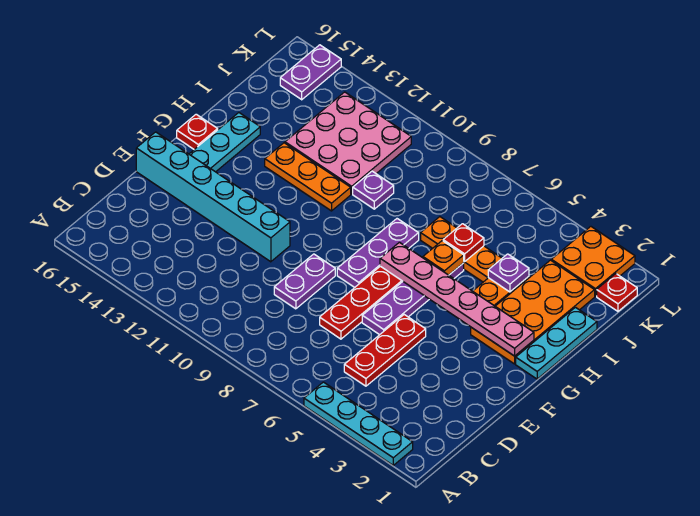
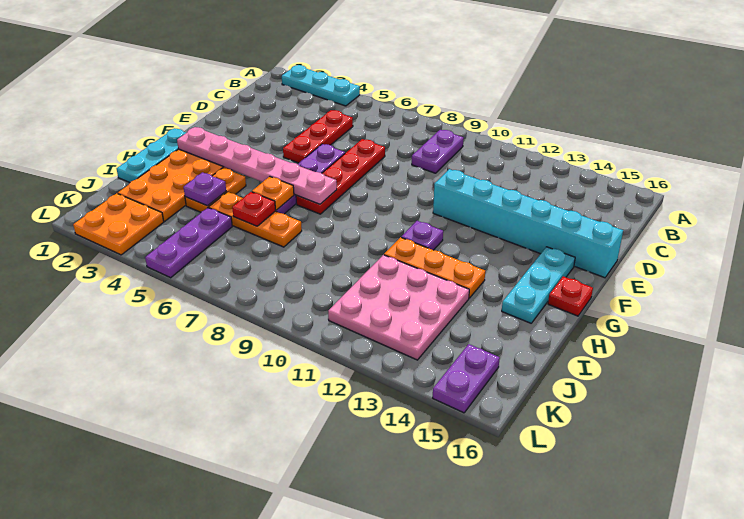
cyan 1x4 plate [304,382,413,465] -> cyan 1x3 plate [282,65,360,106]
purple 1x2 plate [274,254,335,309] -> purple 1x2 plate moved to [412,130,464,173]
purple 1x3 plate [337,219,419,287] -> purple 1x3 plate moved to [145,208,232,278]
purple 1x1 plate [353,171,394,209] -> purple 1x1 plate moved to [401,221,443,250]
red 1x1 plate [597,274,637,311] -> none

